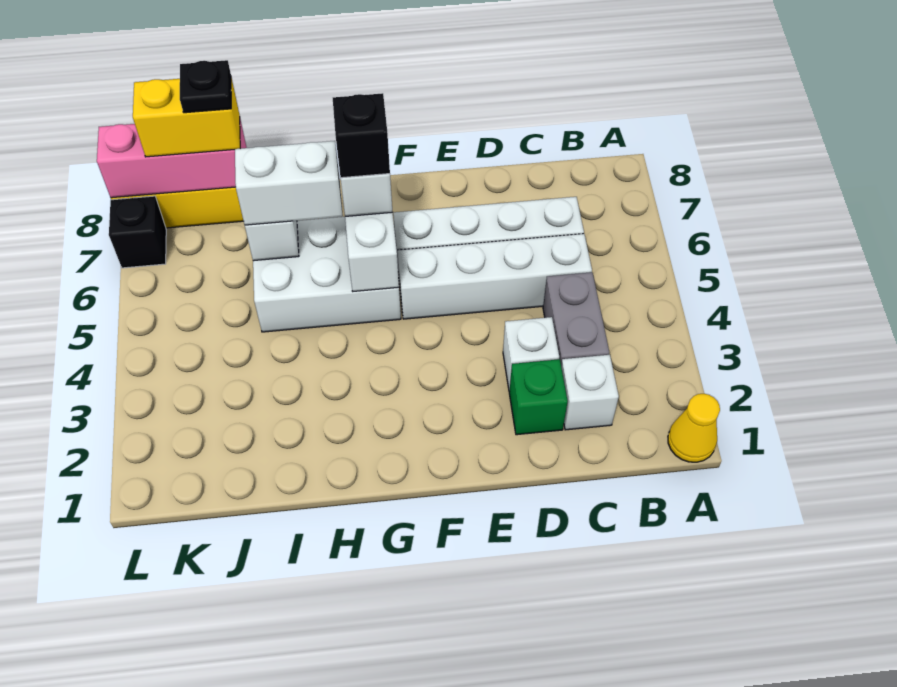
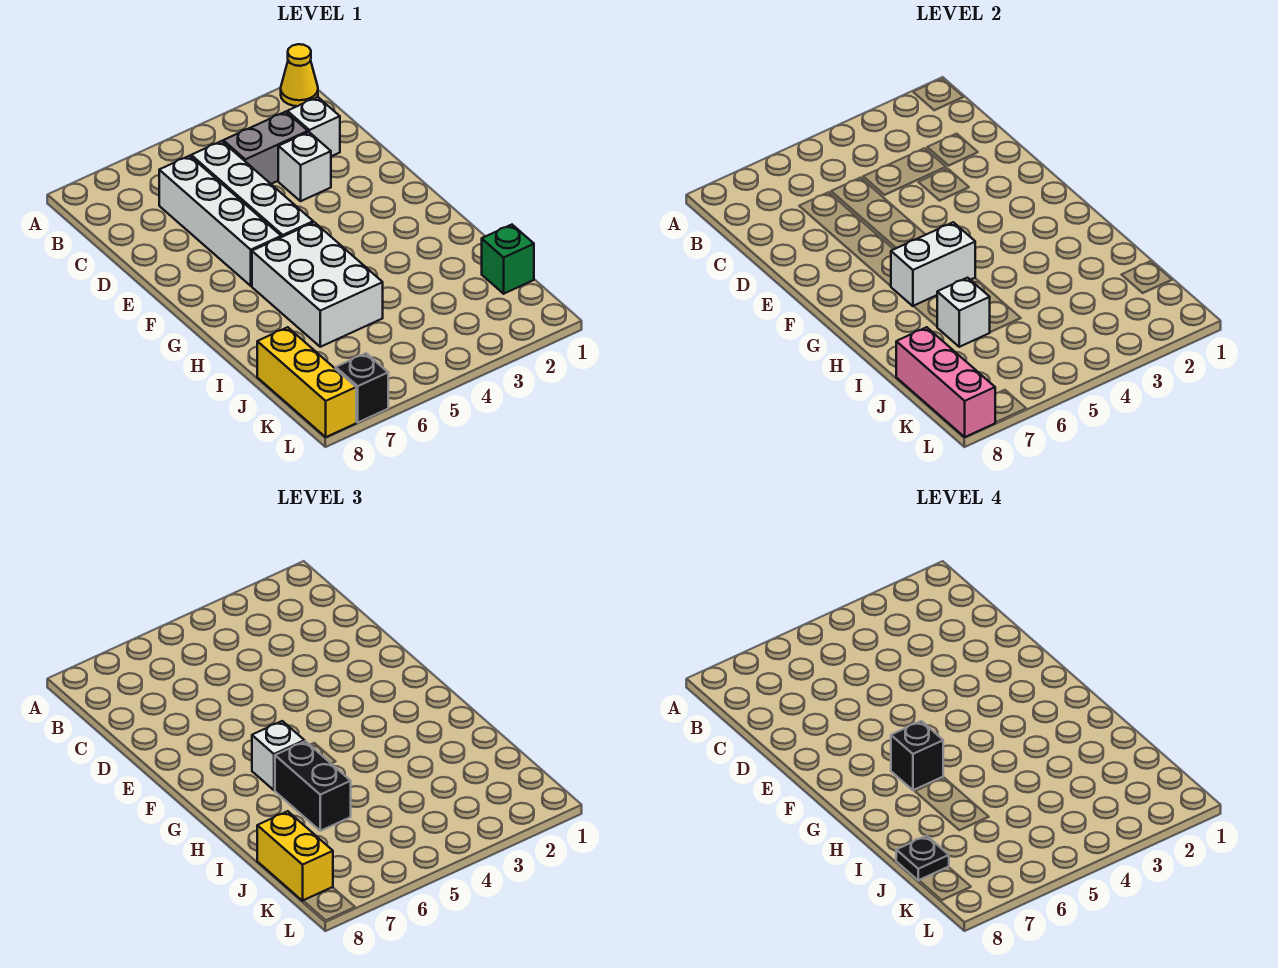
green 1x1 brick [509,359,568,435] -> green 1x1 brick moved to [482,225,534,294]
white 1x2 brick [235,141,343,225] -> black 1x2 brick [275,741,351,831]

